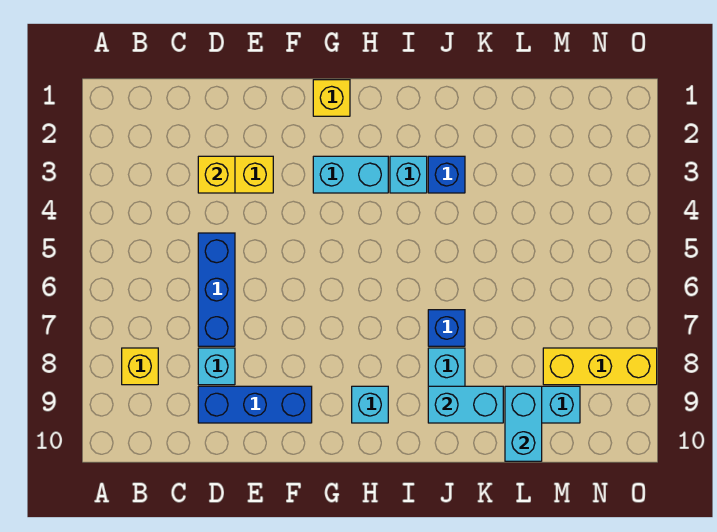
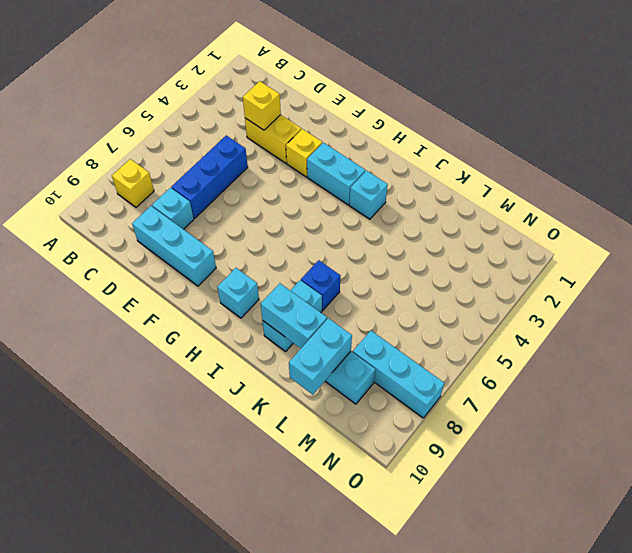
blue 1x3 brick [198,386,312,423] -> cyan 1x3 brick [132,206,216,286]
yellow 1x1 brick [313,80,350,116] -> yellow 1x1 brick moved to [286,129,322,177]
blue 1x1 brick [428,156,465,193] -> none
yellow 1x3 brick [543,348,657,385] -> cyan 1x3 brick [353,331,444,418]

